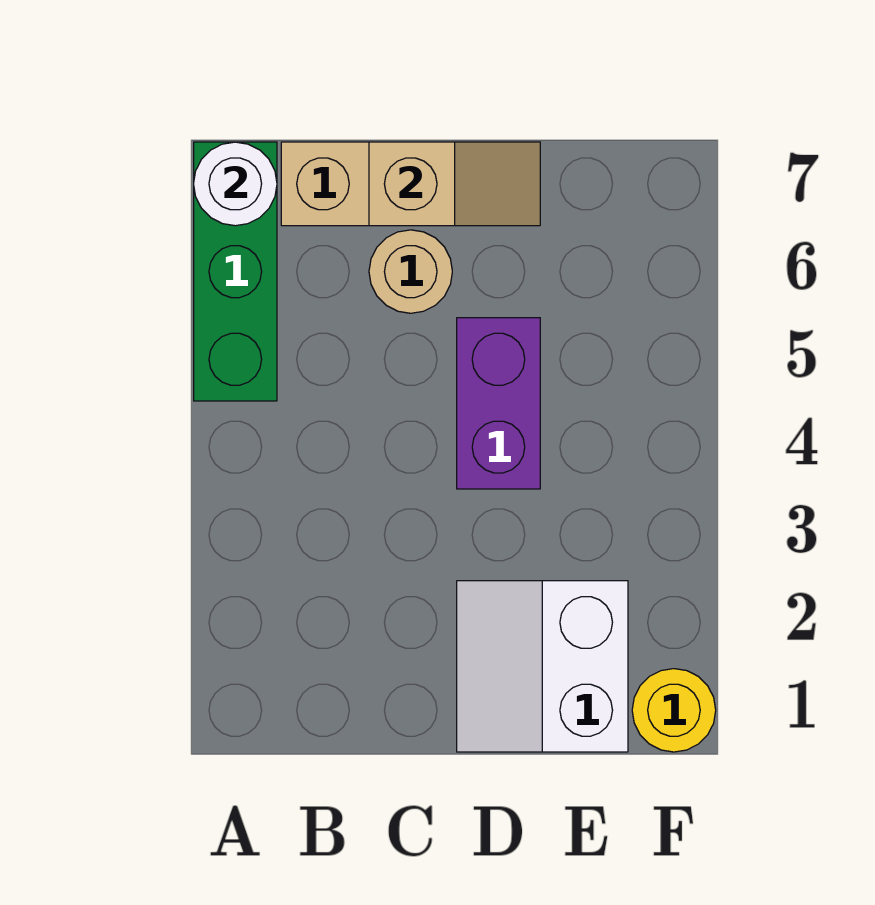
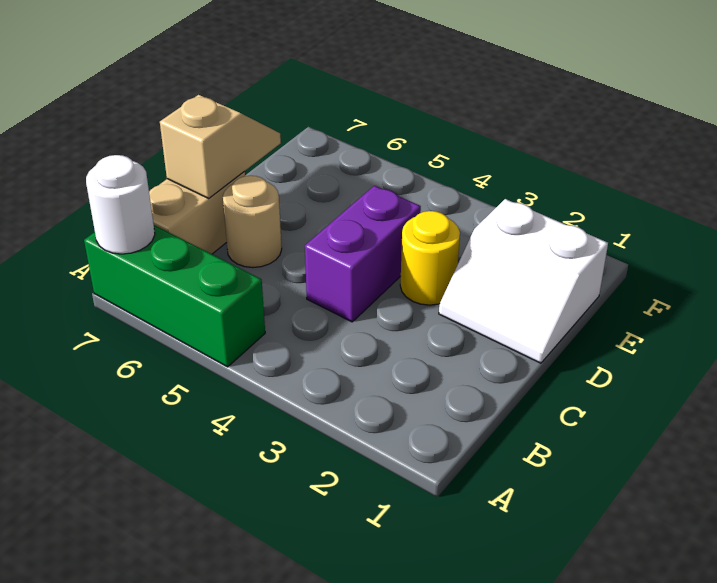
purple 1x2 brick [457,318,540,489] -> purple 1x2 brick turned to [305,186,421,322]
yellow 1x1 round brick [632,669,716,752] -> yellow 1x1 round brick moved to [400,211,460,305]

